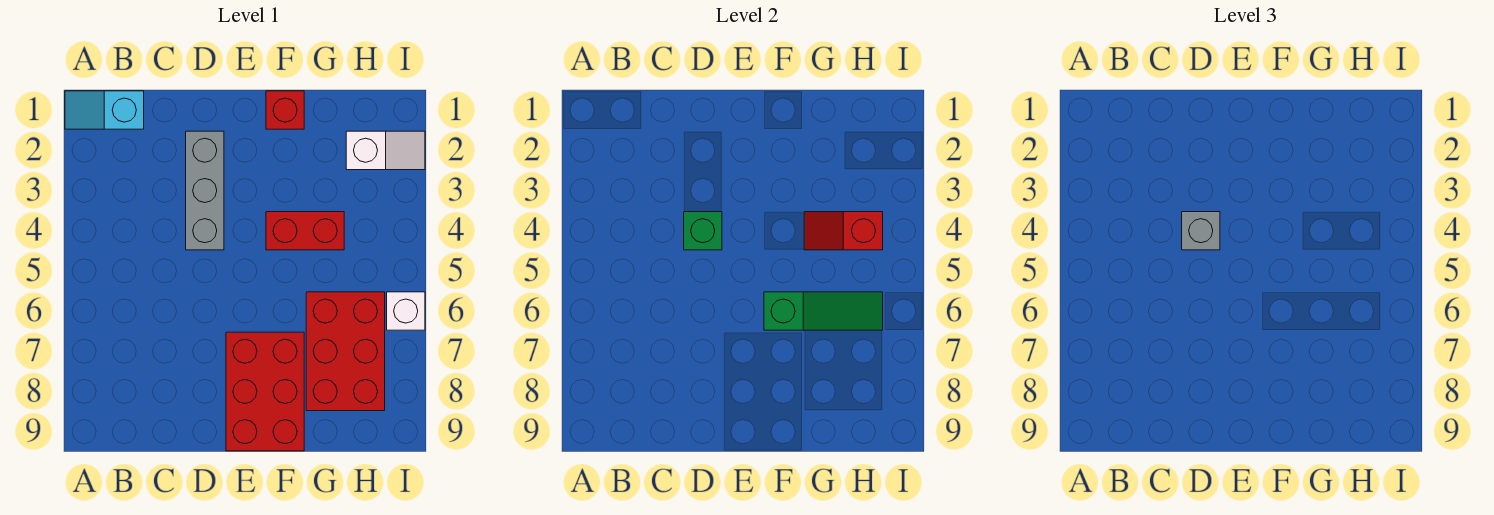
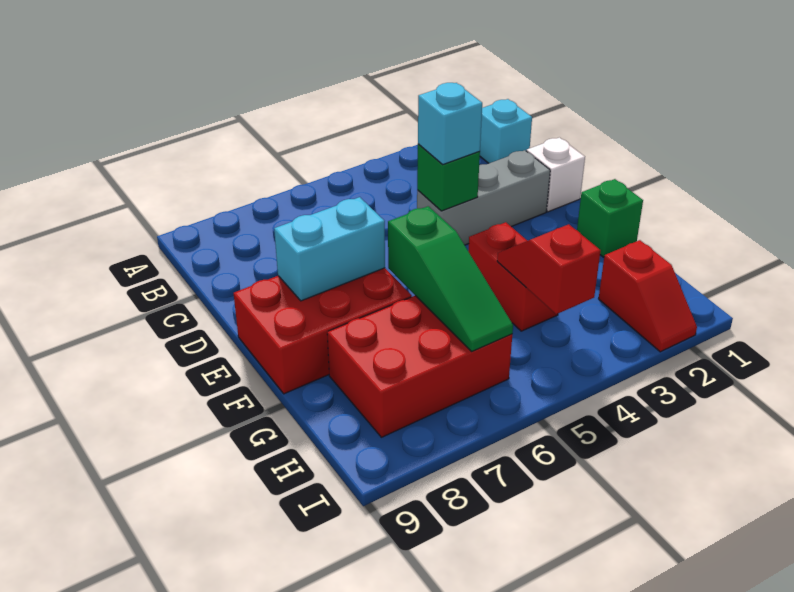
grey 1x1 brick [1182,212,1220,250] -> cyan 1x1 brick [418,83,482,164]
none -> cyan 1x2 brick [274,197,385,301]
red 1x1 brick [266,91,304,129] -> green 1x1 brick [577,179,643,257]
white 1x2 slope [346,131,425,170] -> red 1x2 slope [599,240,697,352]
white 1x1 brick [387,292,425,330] -> white 1x1 brick moved to [527,137,585,212]

